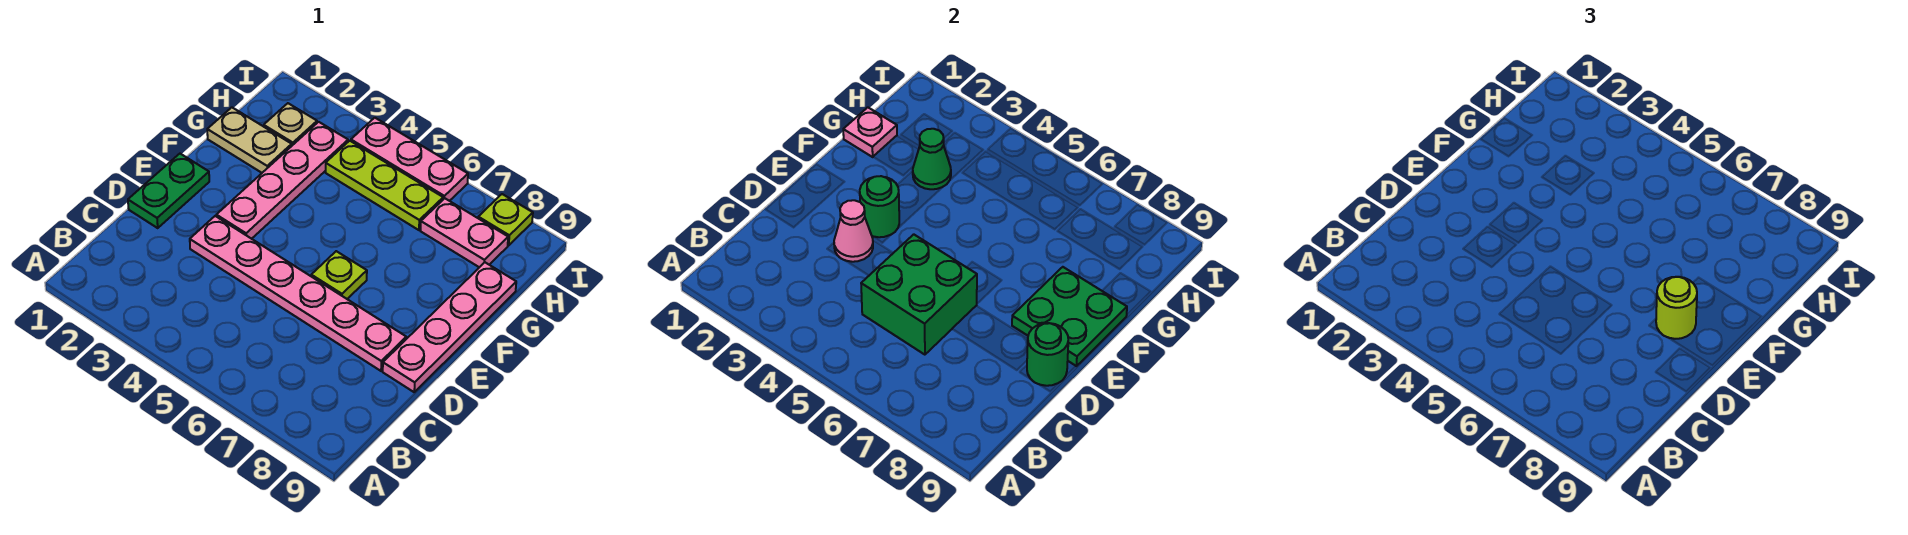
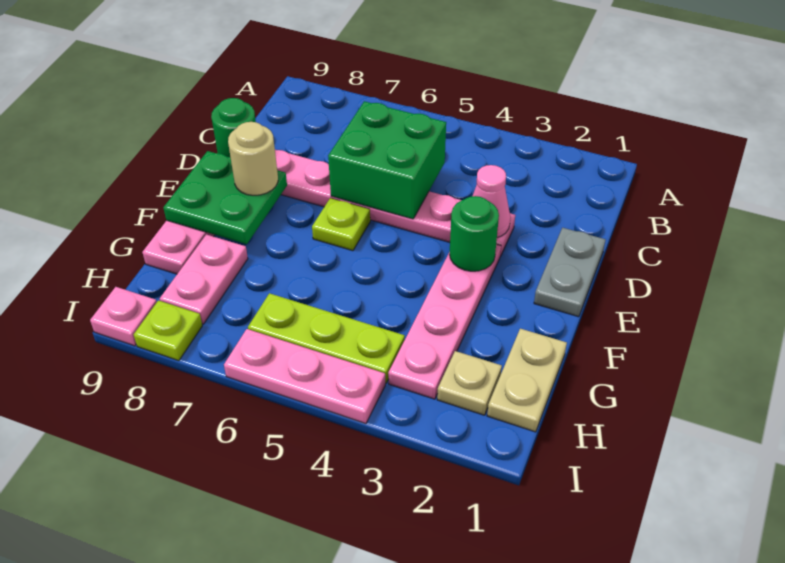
green 1x2 plate [128,154,209,228] -> grey 1x2 plate [534,228,606,317]
lime 1x1 round brick [1656,277,1697,339] -> tan 1x1 round brick [228,122,278,195]
tan 1x2 plate [207,107,292,173] -> tan 1x2 plate turned to [487,329,567,432]
pink 1x1 plate [843,107,897,157] -> pink 1x1 plate moved to [90,287,157,346]
green 1x1 cone [913,129,951,189] -> none
pink 1x2 plate [421,198,508,267] -> pink 1x2 plate turned to [160,234,248,324]

